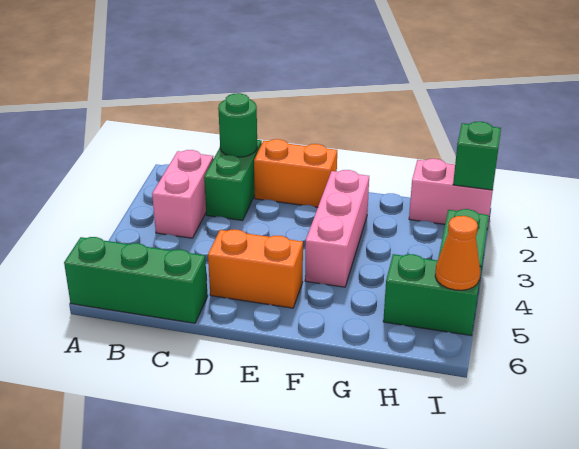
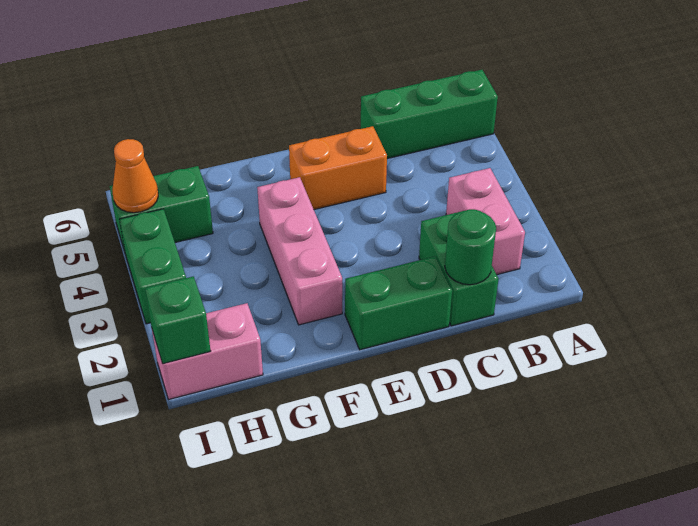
orange 1x2 brick [254,139,337,207] -> green 1x2 brick [345,256,452,350]

